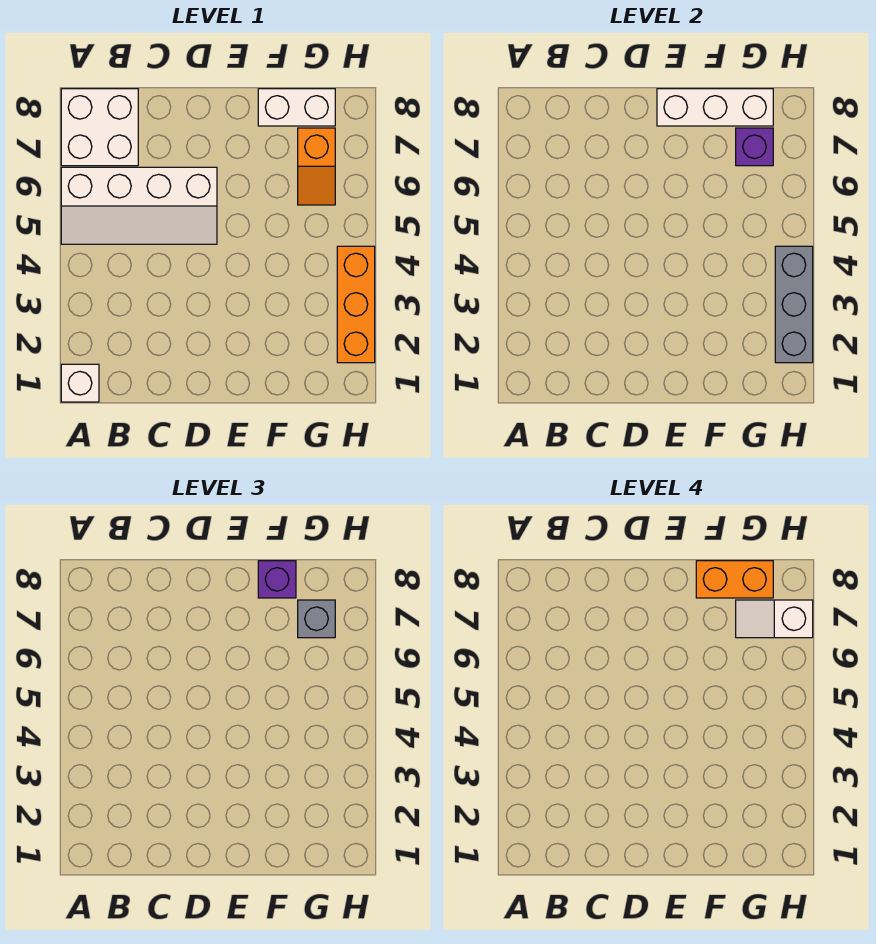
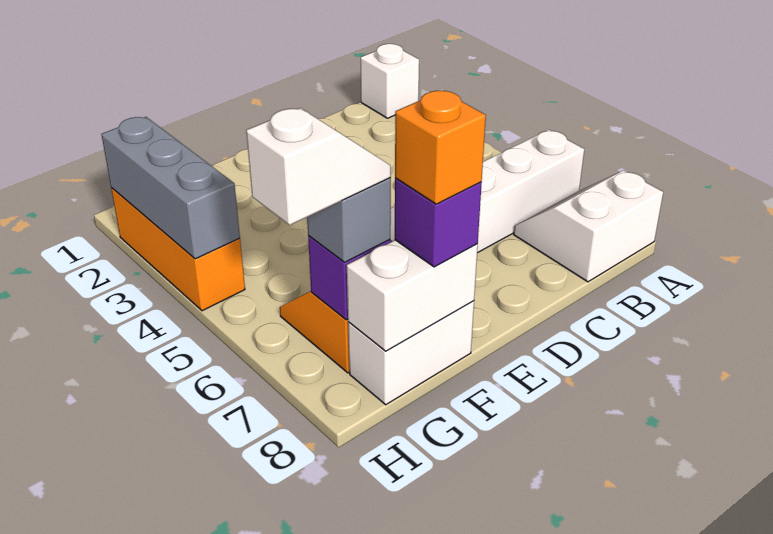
white 2x2 brick [61,89,138,166] -> white 2x2 slope [514,171,663,282]
white 1x3 brick [657,89,773,126] -> white 1x2 brick [347,240,478,351]
orange 1x2 brick [696,561,773,598] -> orange 1x1 brick [395,91,486,204]

